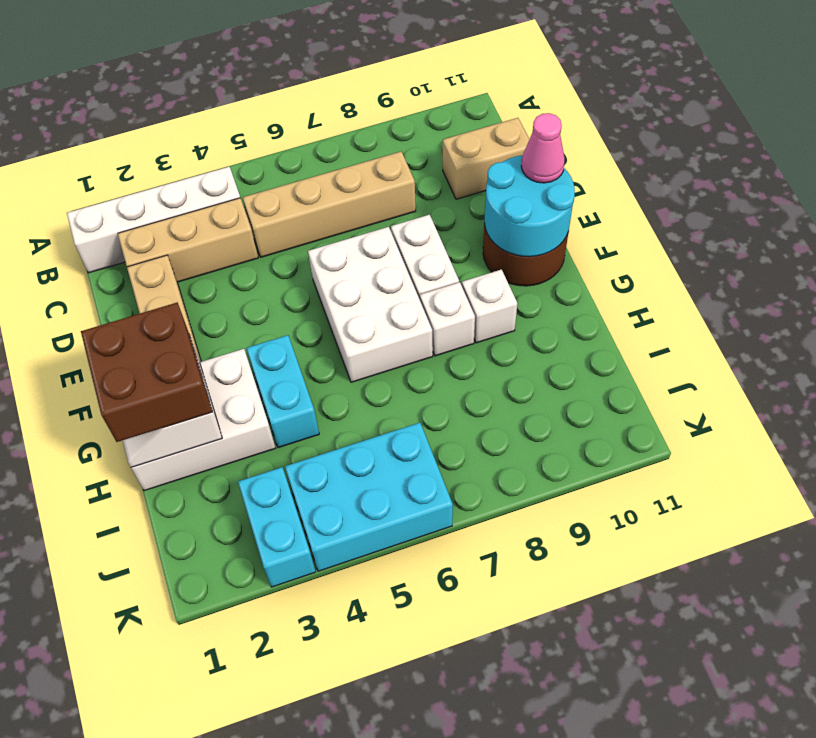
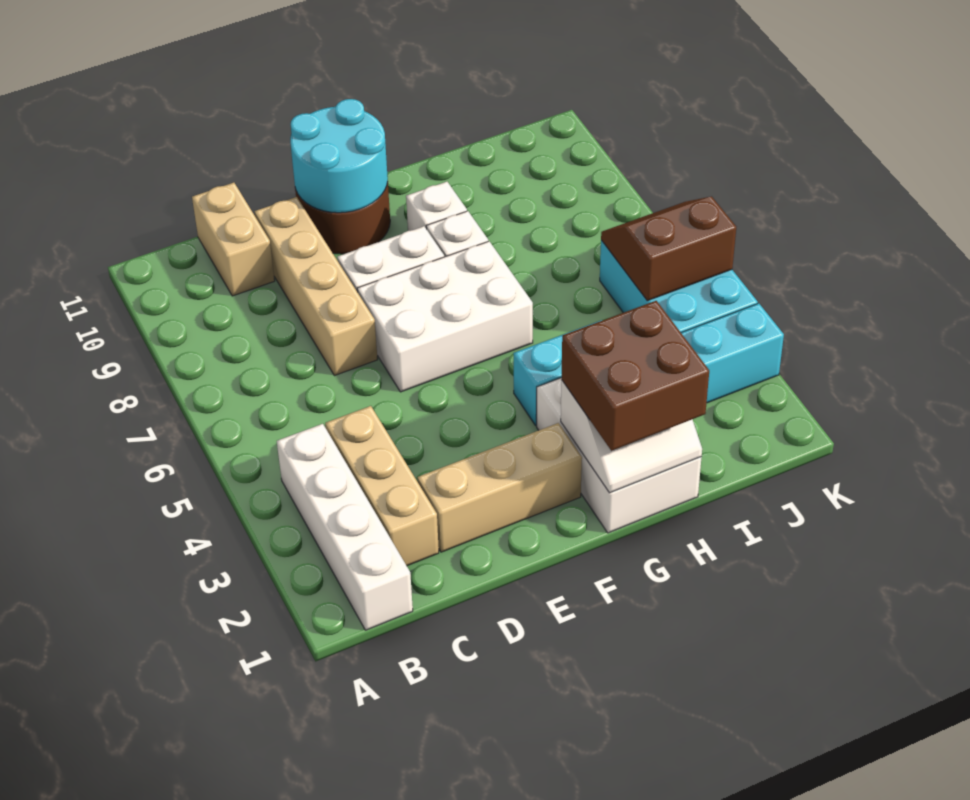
tan 1x4 brick [243,152,416,257] -> tan 1x4 brick moved to [255,197,378,376]
pink 1x1 cone [521,113,565,183] -> none
none -> brown 2x2 slope [601,197,736,301]

